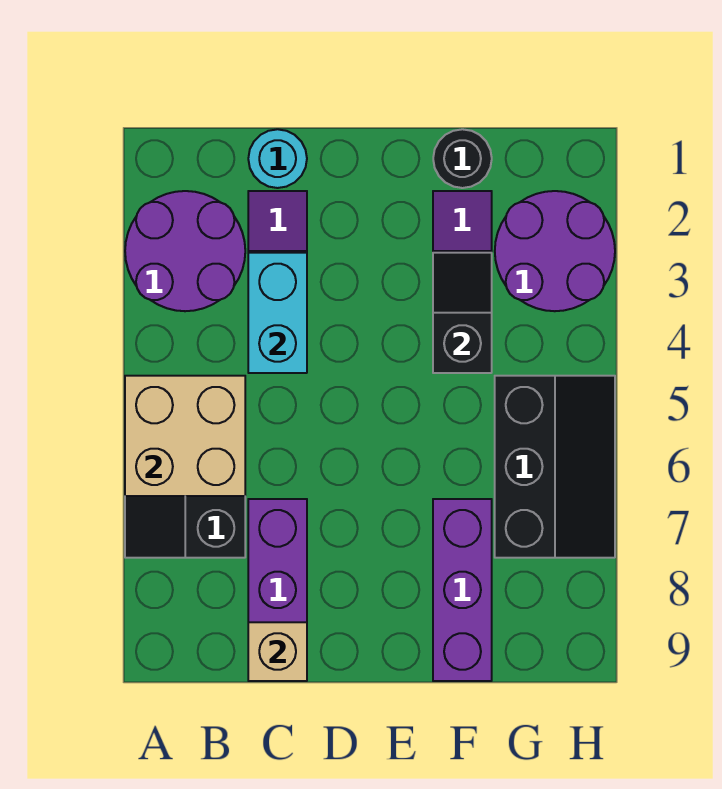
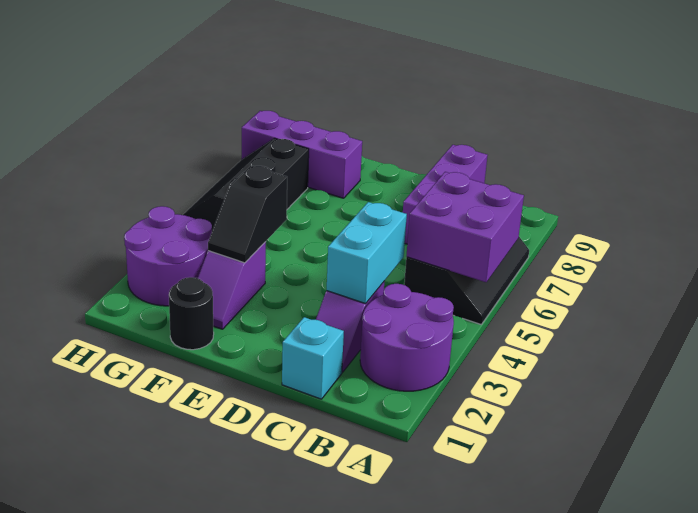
tan 2x2 brick [125,376,245,496] -> purple 2x2 brick [406,172,524,282]
cyan 1x1 round brick [248,129,307,188] -> cyan 1x1 brick [282,317,344,399]
tan 1x1 brick [248,622,307,681] -> none
purple 1x3 brick [433,499,492,681] -> purple 1x3 brick turned to [242,111,362,198]

